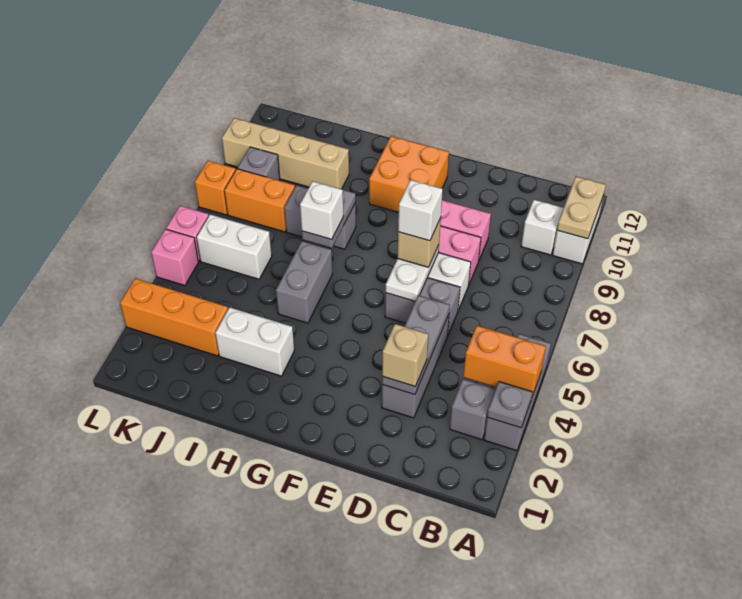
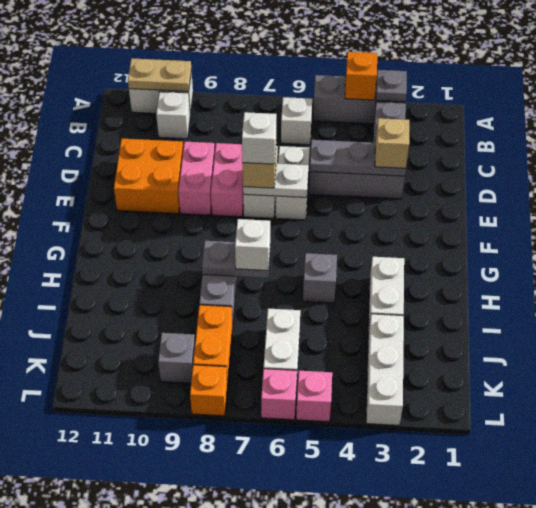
orange 1x2 brick [463,326,546,396] -> orange 1x1 brick [345,52,377,100]
none -> white 1x1 brick [281,97,312,145]
grey 1x2 brick [385,278,460,336] -> white 1x2 brick [276,146,310,220]
orange 2x2 brick [369,136,449,212] -> orange 2x2 brick moved to [114,139,183,214]
grey 1x2 brick [276,241,332,323] -> grey 1x1 brick [303,253,337,303]
tan 1x4 brick [222,118,349,189] -> none
orange 1x3 brick [120,278,228,356] -> white 1x3 brick [366,314,404,425]

